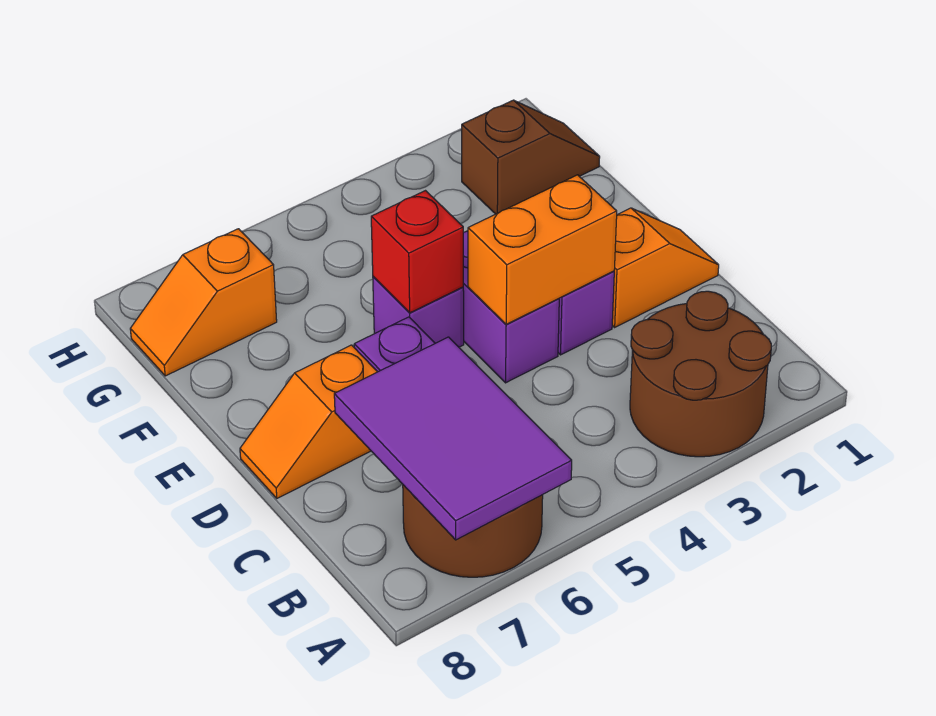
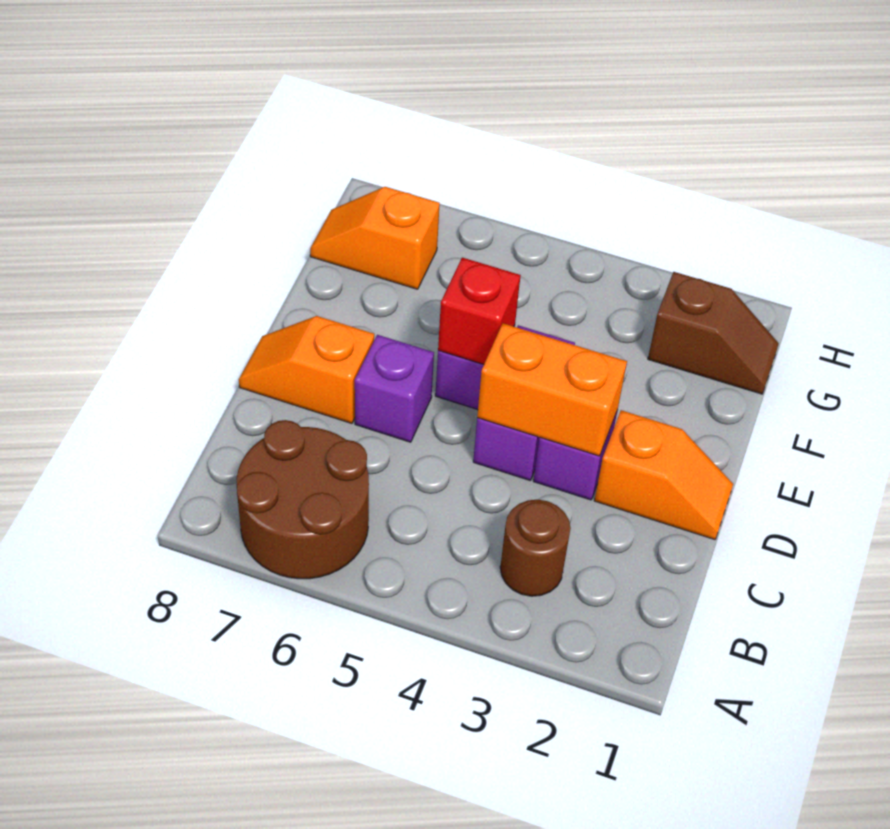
brown 2x2 round brick [630,291,771,457] -> brown 1x1 round brick [500,500,571,596]
purple 2x3 tile [334,337,572,540] -> none

